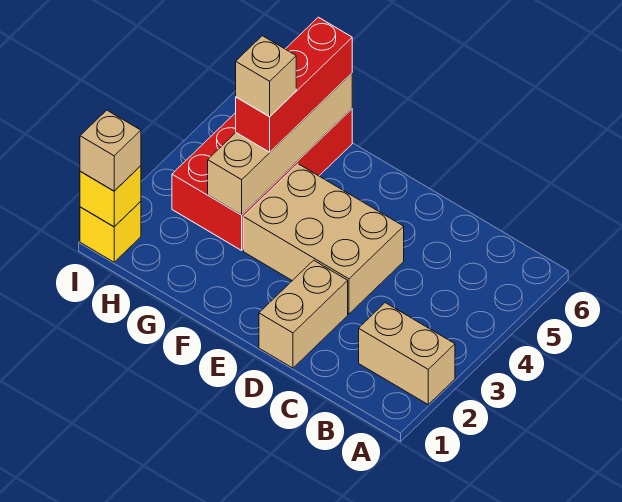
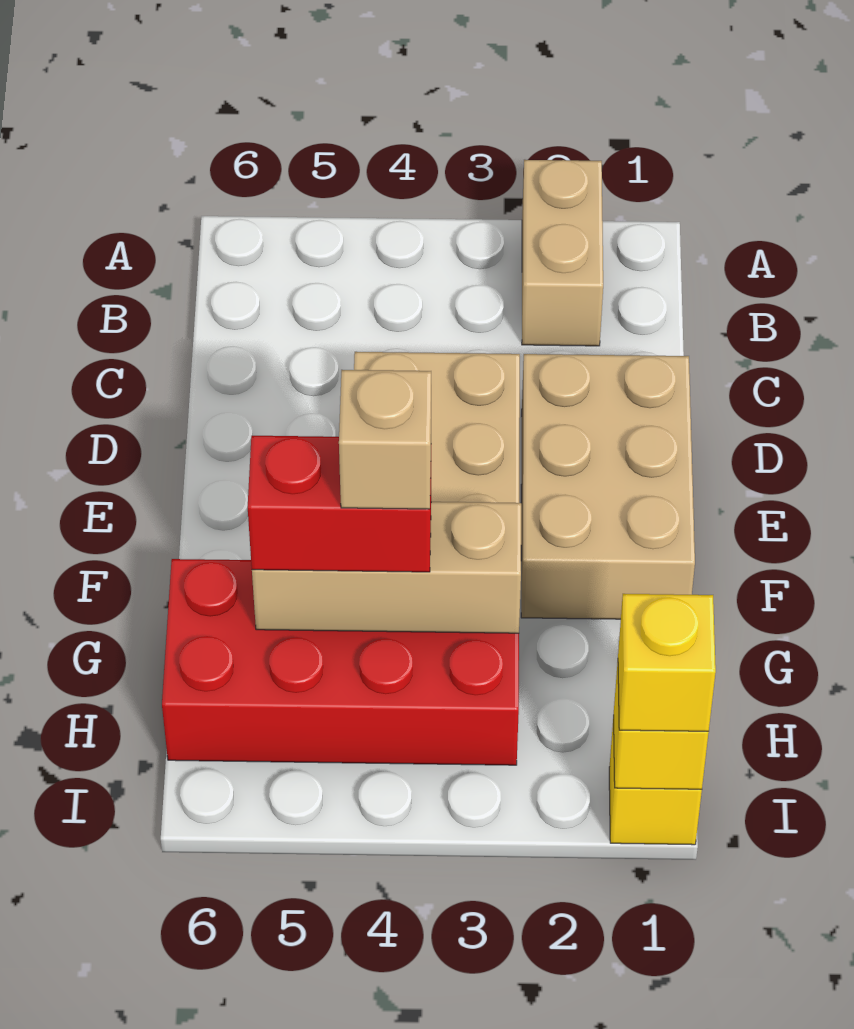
tan 1x2 brick [259,260,348,368] -> tan 2x3 brick [521,354,695,619]
tan 1x4 brick [208,73,352,215] -> tan 1x3 brick [252,502,521,633]
red 1x3 brick [236,17,352,152] -> red 1x2 brick [248,436,431,572]
tan 1x1 brick [80,110,141,191] -> yellow 1x1 brick [618,594,716,731]

